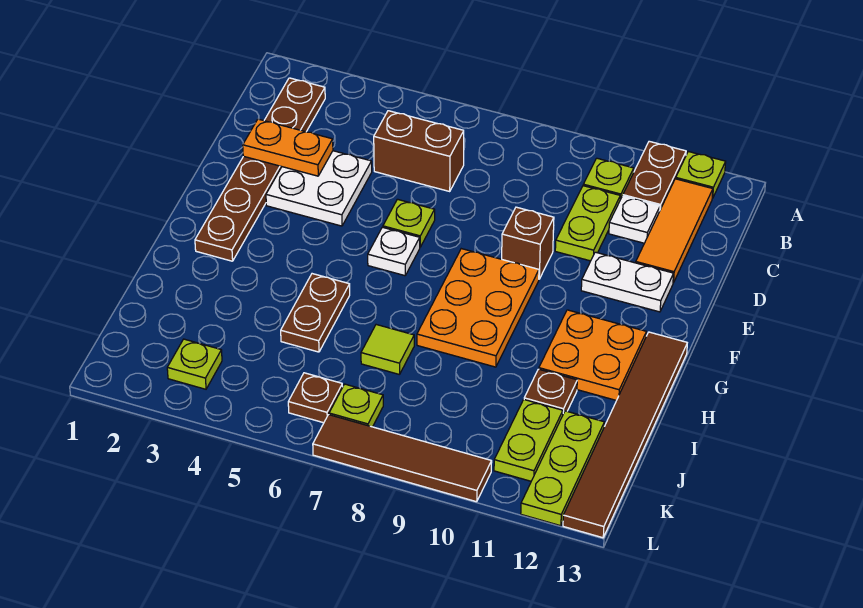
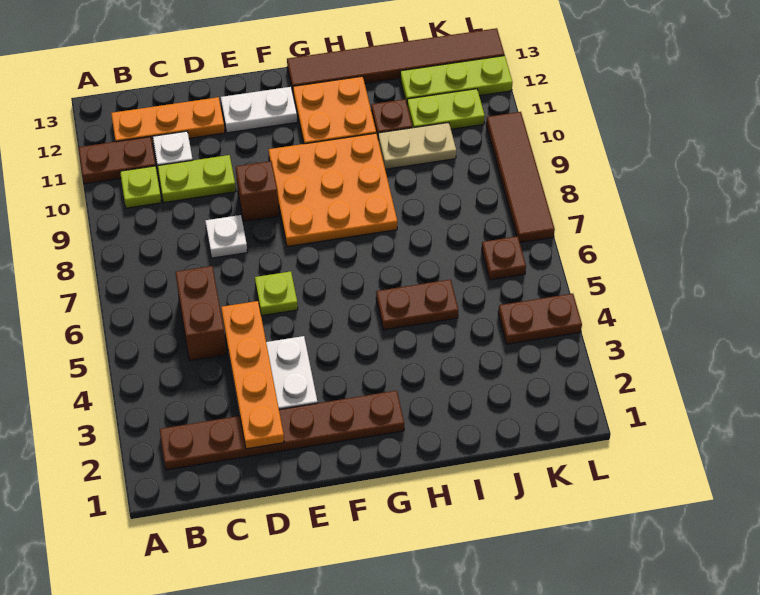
lime 1x1 plate [676,152,726,198] -> none
orange 1x3 tile [636,179,713,283] -> orange 1x3 plate [111,97,225,144]
orange 1x2 plate [243,119,333,176] -> orange 1x4 plate [221,301,284,449]
white 1x2 plate [581,252,674,312] -> white 1x2 plate turned to [221,87,297,133]
white 1x1 plate [368,227,420,276] -> white 1x1 plate moved to [205,215,247,258]
orange 2x3 plate [417,249,539,367] -> orange 3x3 plate [269,133,397,247]
lime 1x1 tile [361,325,414,375] -> none
none -> tan 1x2 plate [378,122,456,169]
lime 1x1 plate [167,339,222,389] -> none
none -> brown 1x2 plate [498,294,582,344]
lime 1x1 plate [329,384,383,427] -> none

